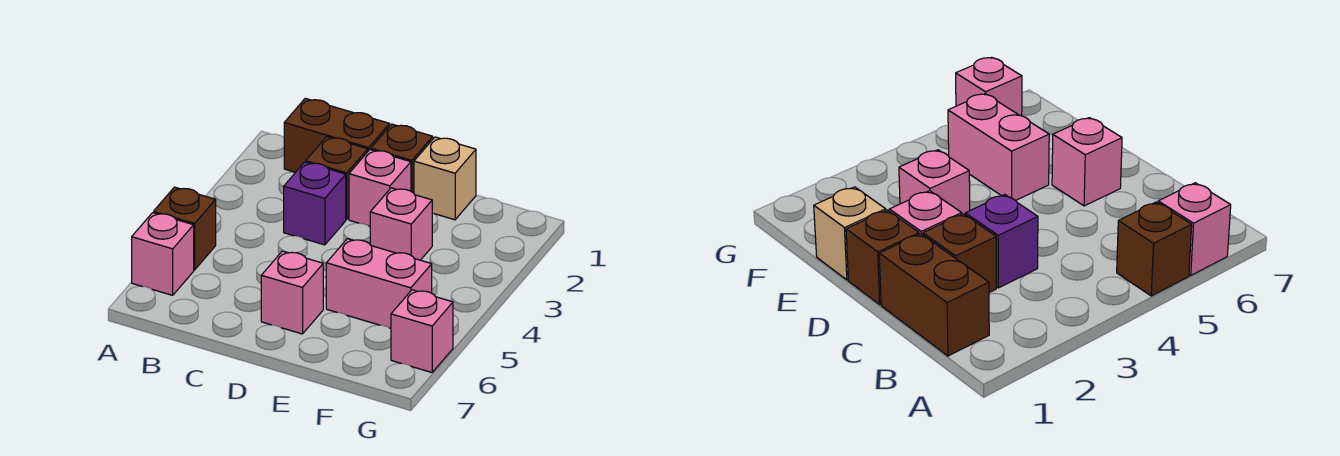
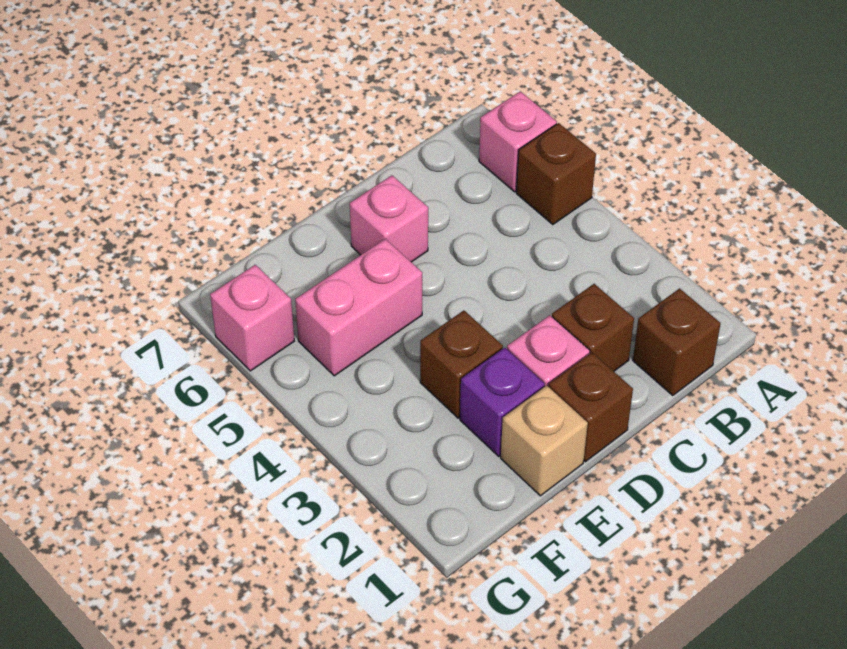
brown 1x2 brick [284,98,390,172] -> brown 1x1 brick [633,289,721,396]
purple 1x1 brick [284,162,346,245] -> purple 1x1 brick moved to [460,348,545,456]
pink 1x1 brick [370,188,432,260] -> brown 1x1 brick [420,310,503,418]

